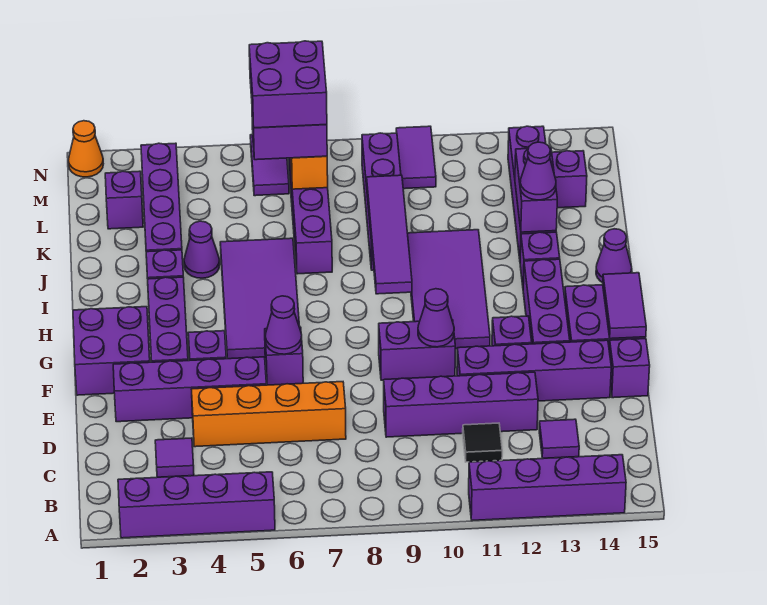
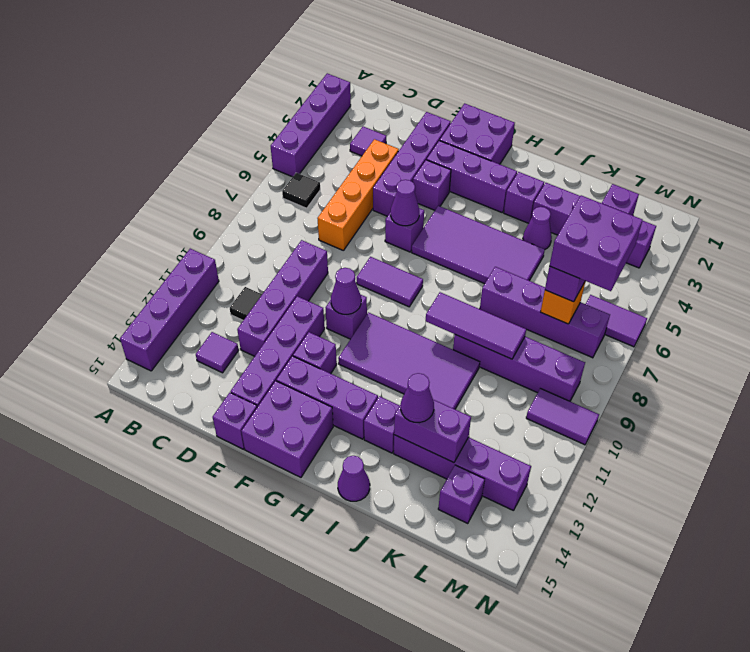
none -> black 1x1 tile [282,173,320,208]
purple 1x2 brick [379,320,455,380] -> purple 1x1 brick [326,294,367,339]
purple 1x2 tile [603,273,646,339] -> purple 1x2 tile moved to [357,257,423,307]
purple 1x4 tile [367,175,412,294] -> purple 1x3 tile [426,292,526,359]
orange 1x1 cone [68,121,103,177] -> none

